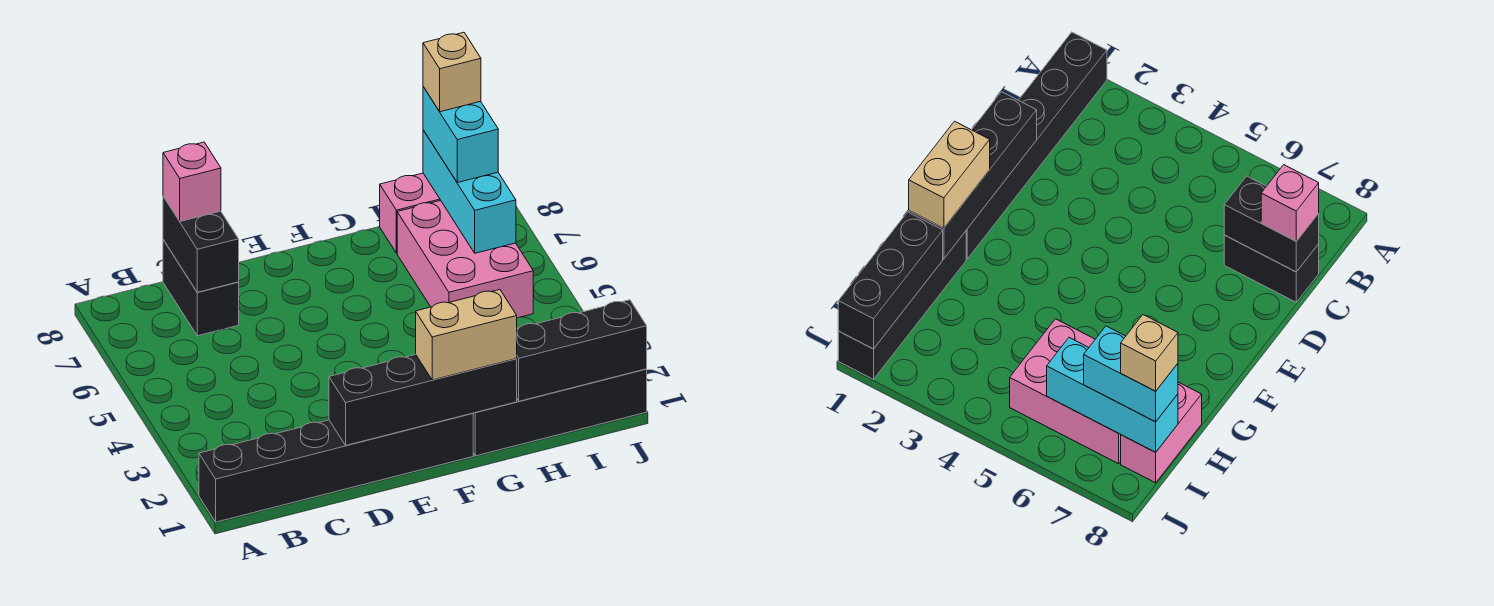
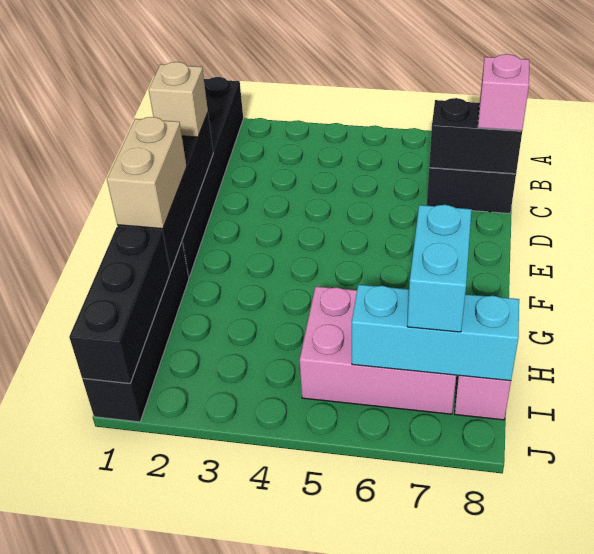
cyan 1x2 brick [423,87,498,183] -> cyan 1x2 brick turned to [407,205,472,332]
tan 1x1 brick [423,32,481,112] -> tan 1x1 brick moved to [149,62,208,137]

